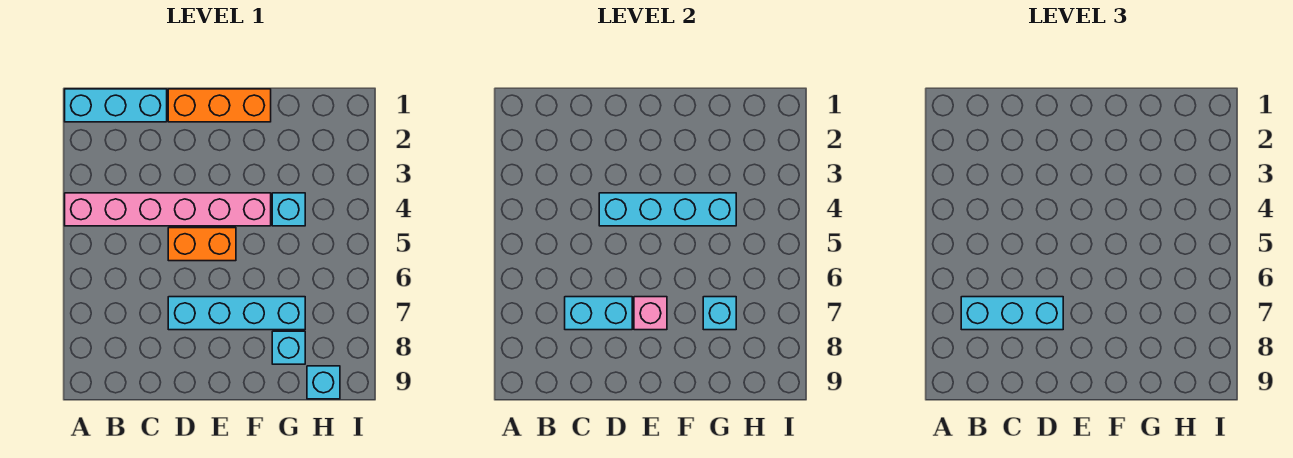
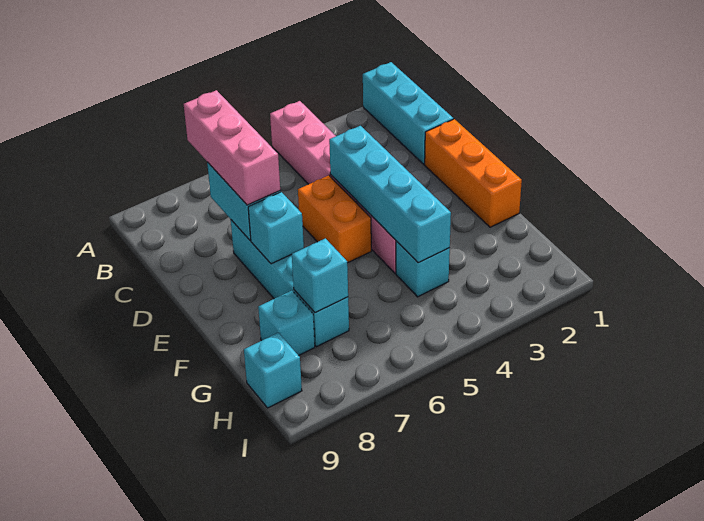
cyan 1x3 brick [961,297,1063,330] -> pink 1x3 brick [184,90,280,205]
pink 1x1 brick [634,297,667,330] -> cyan 1x1 brick [248,192,304,264]

